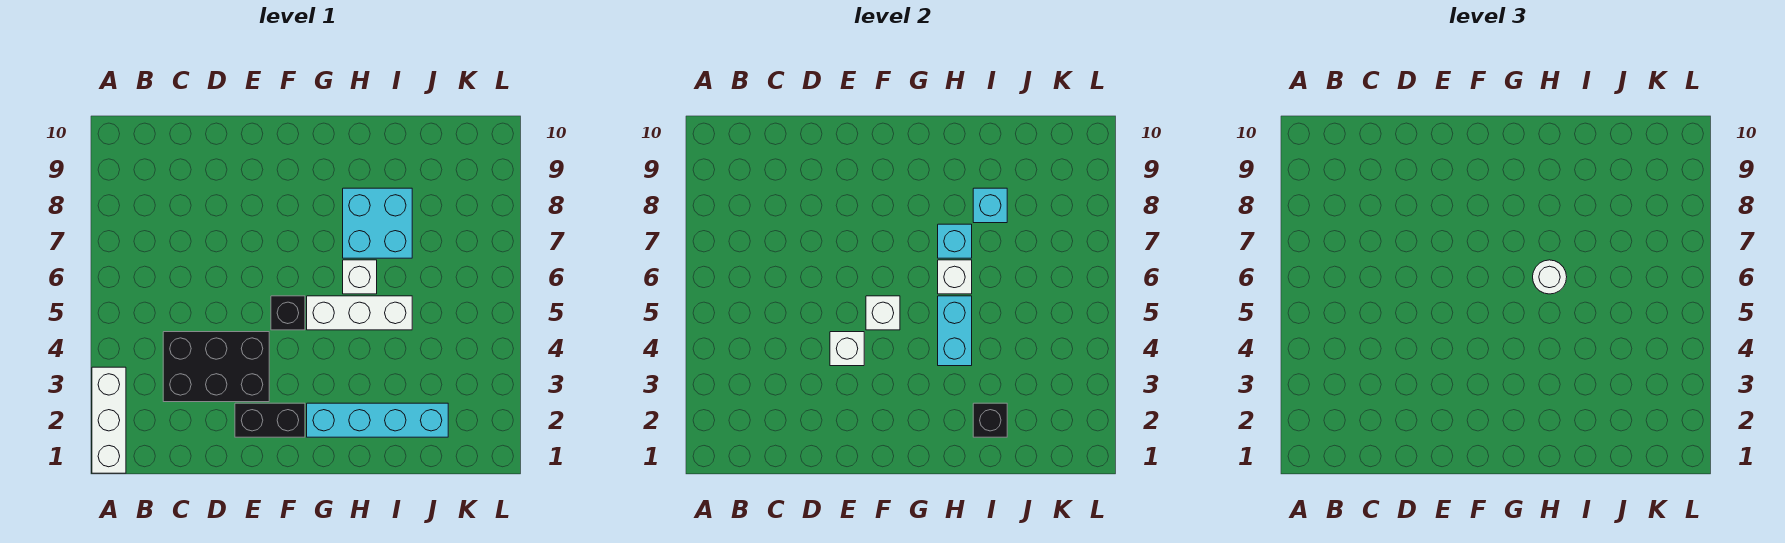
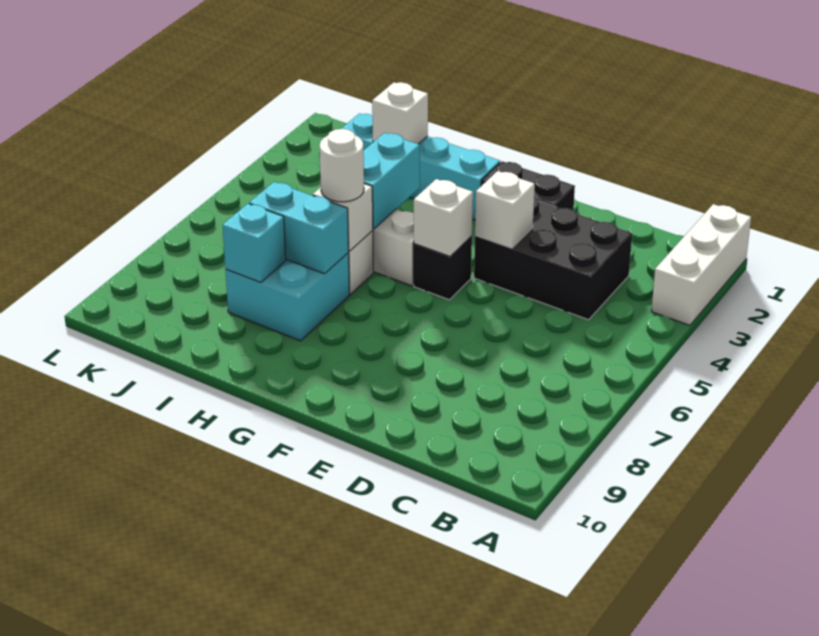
cyan 1x1 brick [938,224,972,258] -> cyan 1x2 brick [249,182,349,274]
black 1x1 brick [973,403,1007,437] -> white 1x1 brick [372,82,428,144]

